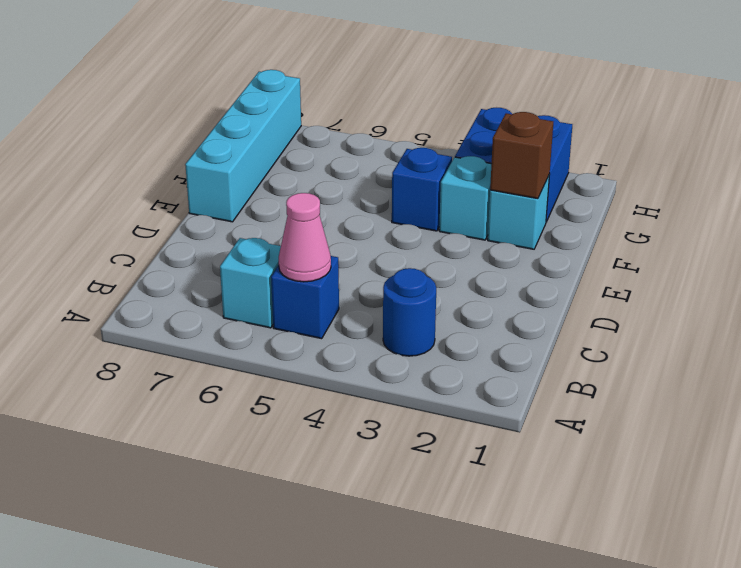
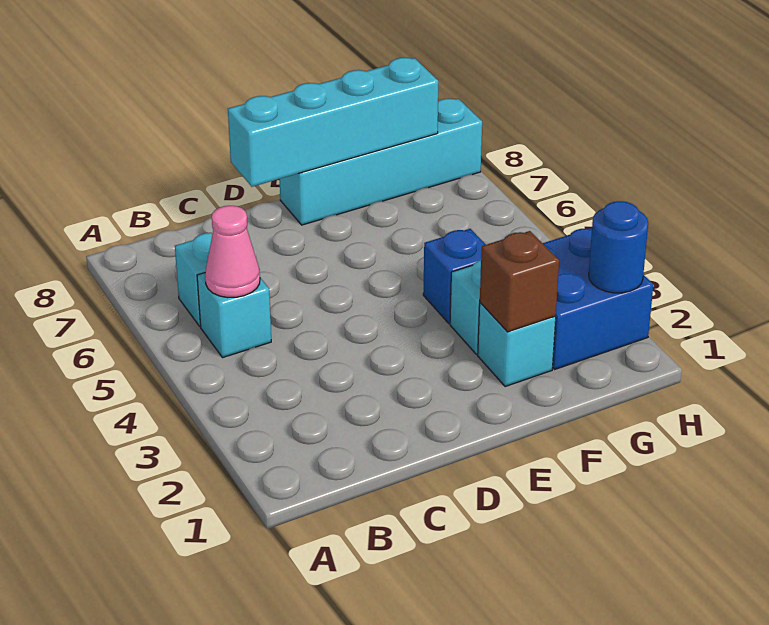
blue 1x1 round brick [383,268,436,356] -> blue 1x1 round brick moved to [589,201,648,293]
blue 1x1 brick [271,256,339,339] -> cyan 1x1 brick [197,273,271,358]
none -> cyan 1x4 brick [228,58,438,187]

